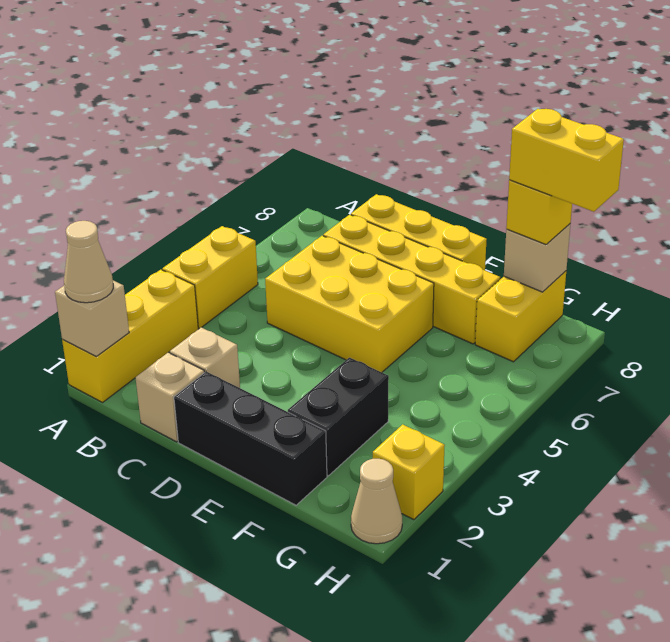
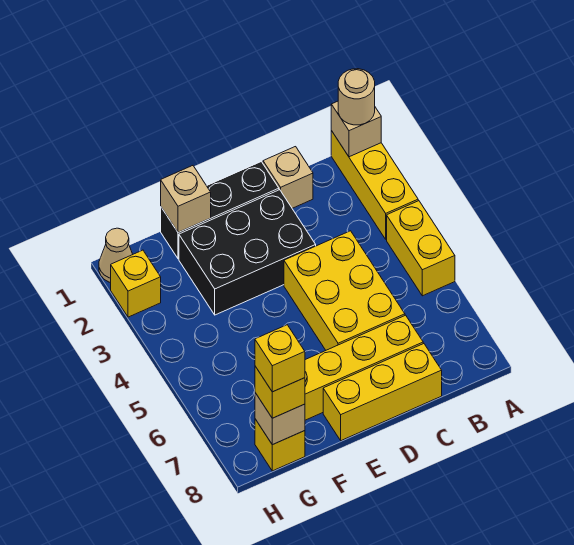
tan 1x1 cone [64,221,113,303] -> tan 1x1 round brick [338,69,375,125]
tan 1x1 brick [170,327,240,388] -> tan 1x1 brick moved to [161,166,211,232]
yellow 2x3 brick [265,236,434,372] -> yellow 2x3 brick turned to [284,231,405,350]
black 1x2 brick [288,358,389,476] -> black 2x3 brick [179,190,316,315]
yellow 1x2 brick [475,271,566,362] -> yellow 1x1 brick [255,419,305,471]
yellow 1x2 brick [509,109,624,212] -> yellow 1x1 brick [255,325,305,392]

